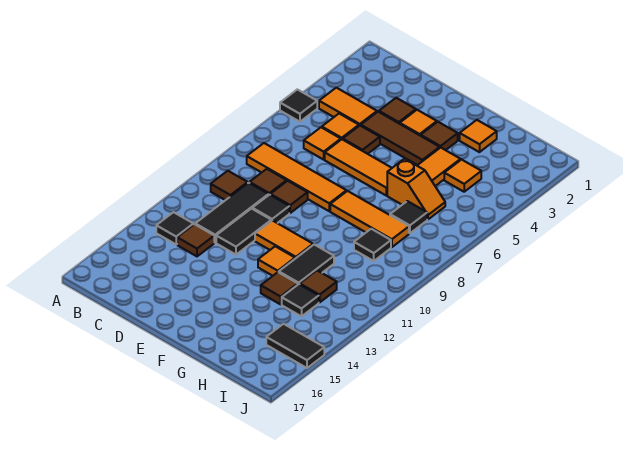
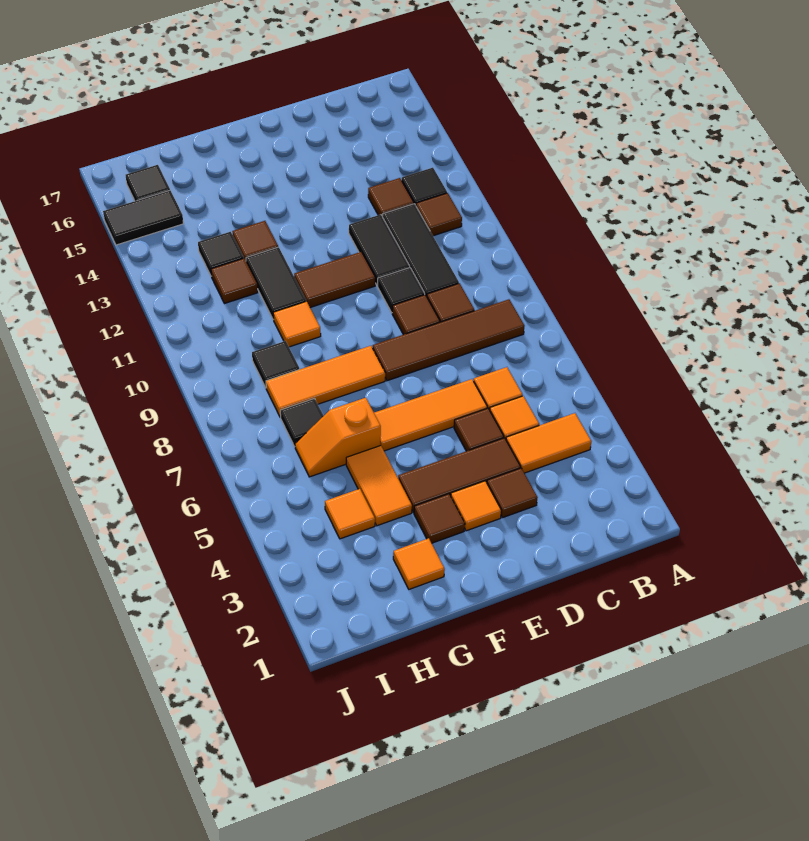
black 1x1 tile [280,89,317,122] -> black 1x1 tile moved to [126,165,170,201]
orange 1x4 tile [247,143,346,211] -> brown 1x4 tile [373,299,524,381]
brown 1x1 tile [211,171,248,200] -> brown 1x1 tile moved to [416,193,462,236]
orange 1x2 tile [255,220,313,259] -> brown 1x2 tile [294,252,375,308]
orange 1x1 tile [258,246,295,276] -> orange 1x1 tile moved to [273,301,321,347]

